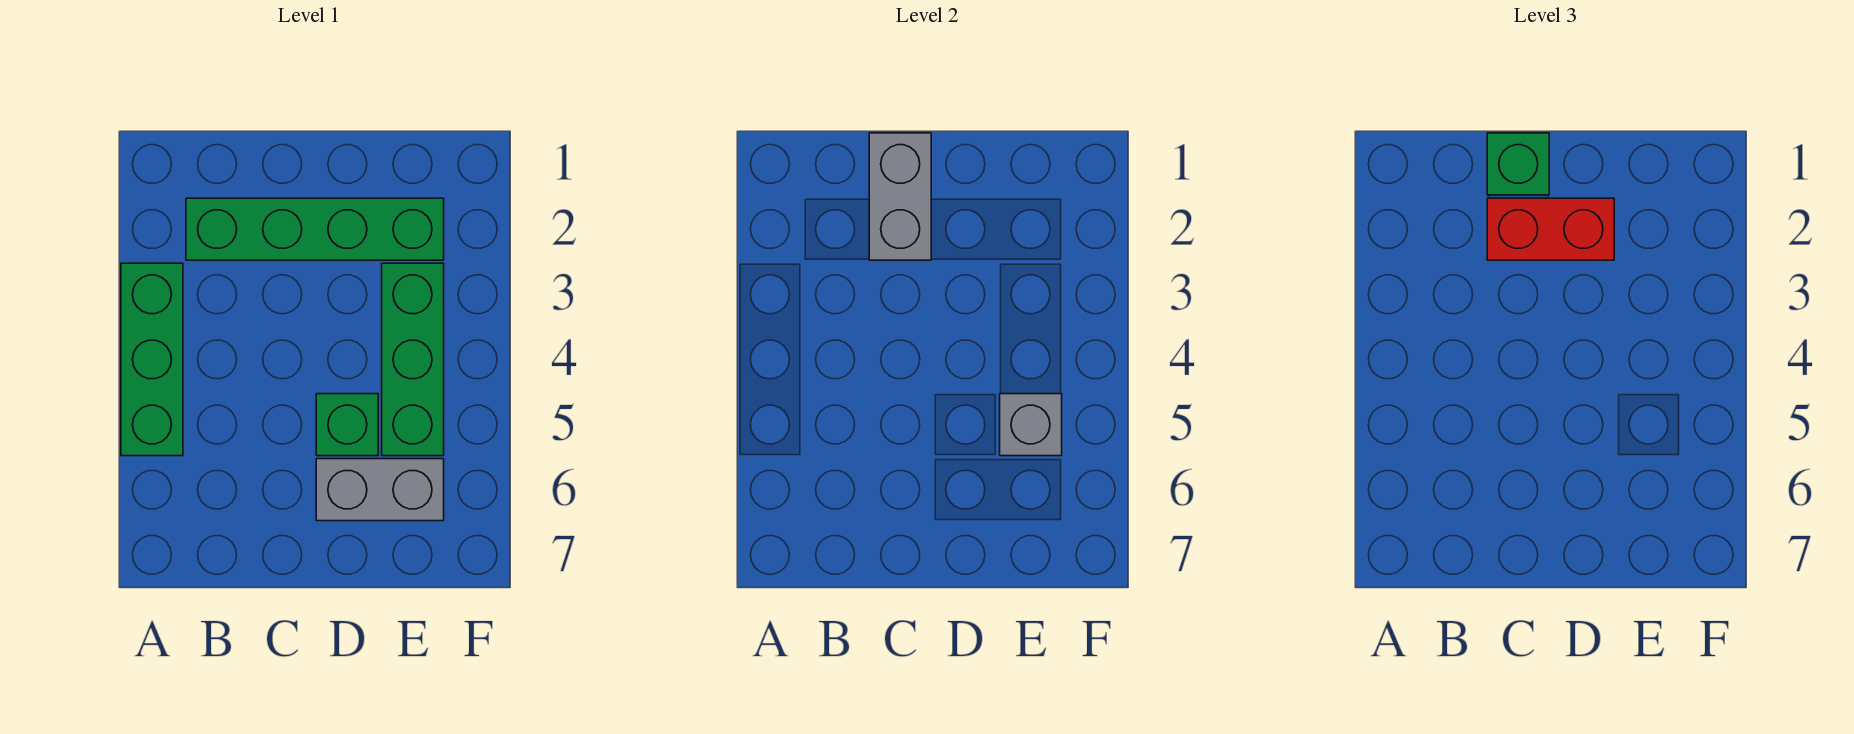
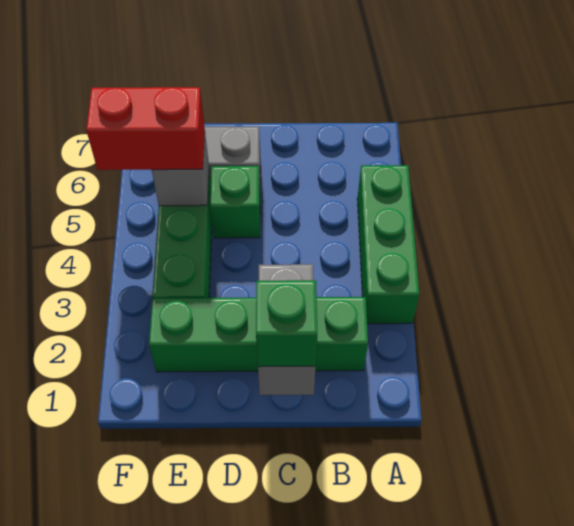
red 1x2 brick [1487,198,1614,260] -> red 1x2 brick moved to [86,87,205,170]

